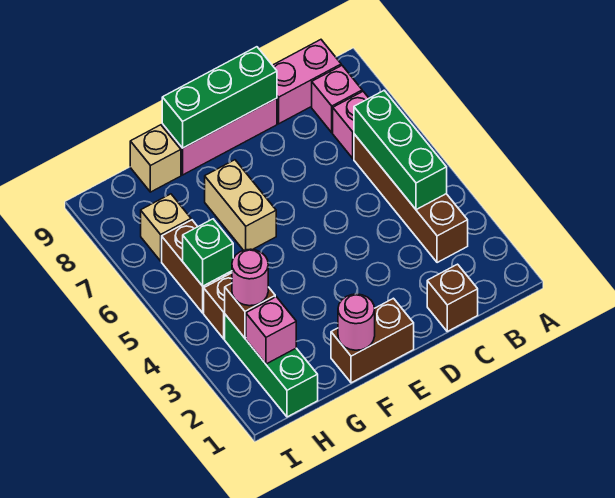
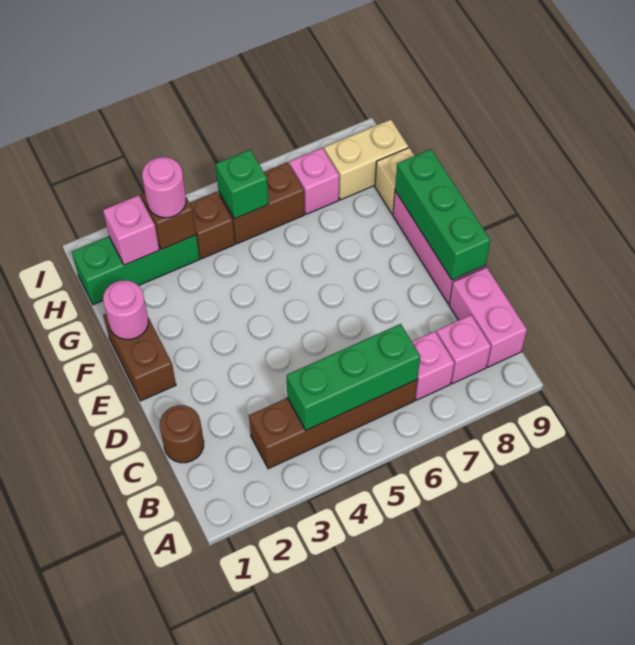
brown 1x1 brick [427,264,478,331] -> brown 1x1 round brick [160,405,204,463]
tan 1x2 brick [205,160,276,250] -> tan 1x2 brick moved to [324,119,408,200]
tan 1x1 brick [141,194,191,261] -> pink 1x1 brick [289,148,339,214]

